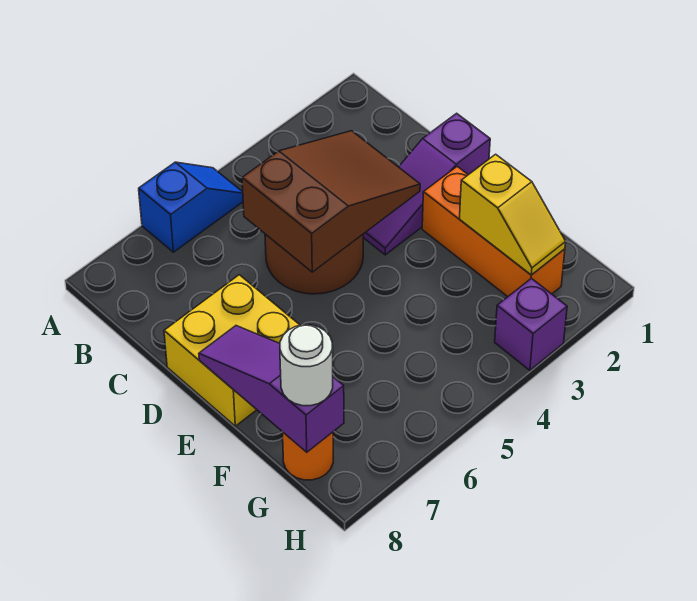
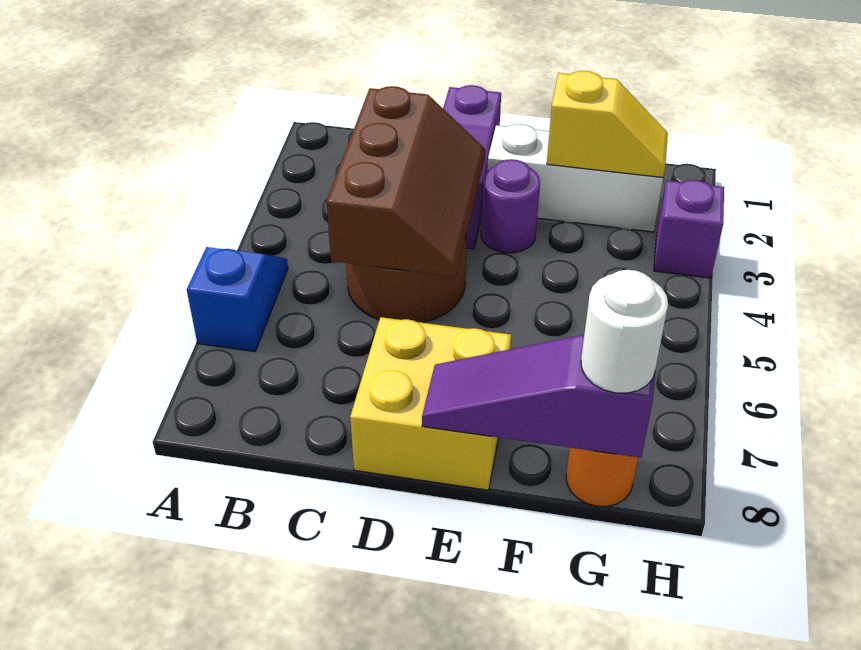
brown 2x3 slope [242,131,420,272] -> brown 2x3 slope turned to [326,86,485,277]
orange 1x3 brick [422,167,565,297] -> white 1x3 brick [487,124,663,232]
none -> purple 1x1 round brick [481,159,540,253]

